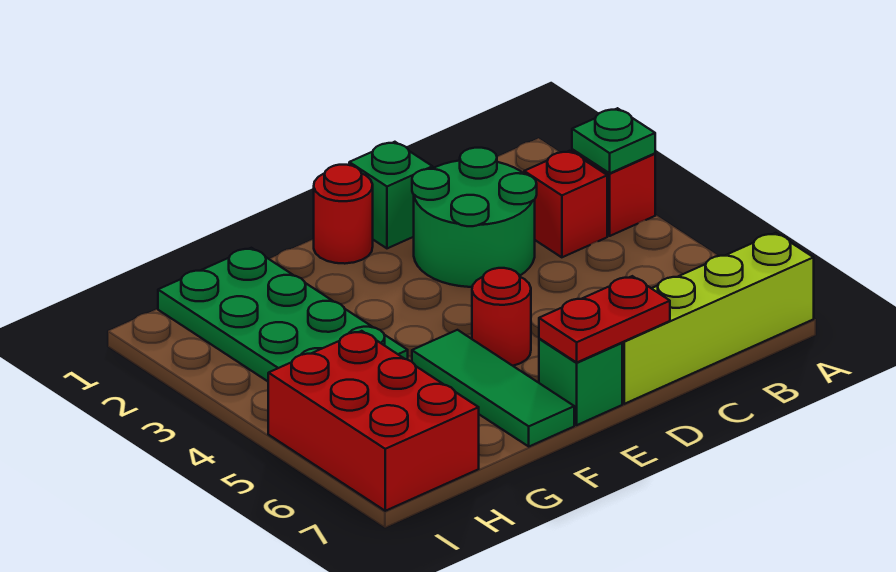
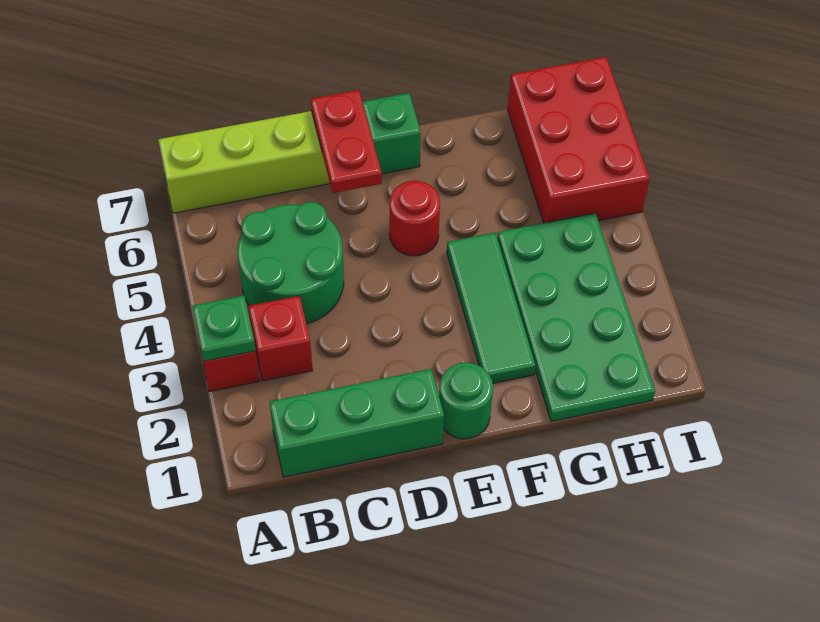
green 2x2 round brick [412,148,537,287] -> green 2x2 round brick moved to [237,202,344,324]
green 1x1 brick [349,142,433,248] -> green 1x3 brick [270,369,444,477]
red 1x2 plate [539,276,670,362] -> red 1x2 plate turned to [311,90,382,193]
red 1x1 round brick [314,165,373,264] -> green 1x1 round brick [439,363,493,439]
green 1x3 tile [412,330,574,446] -> green 1x3 tile moved to [447,233,536,383]

